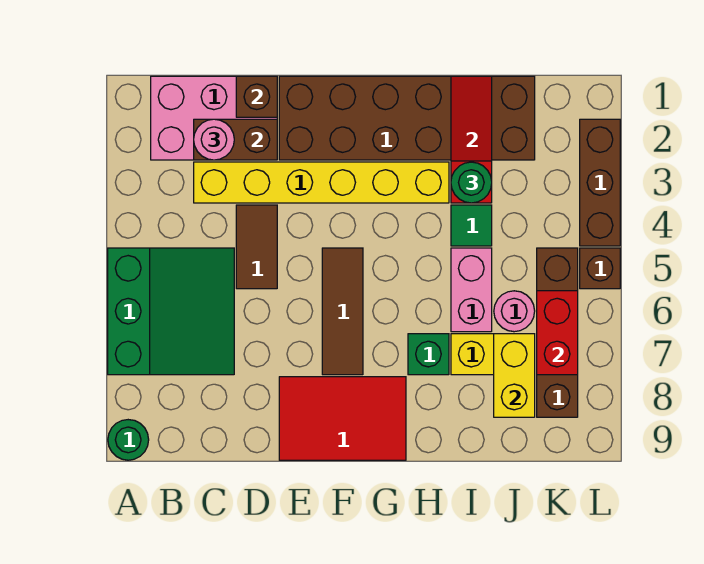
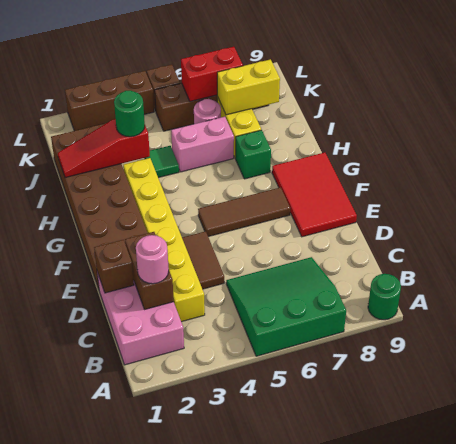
brown 1x2 tile [236,205,277,289] -> brown 1x2 tile turned to [182,231,224,289]

